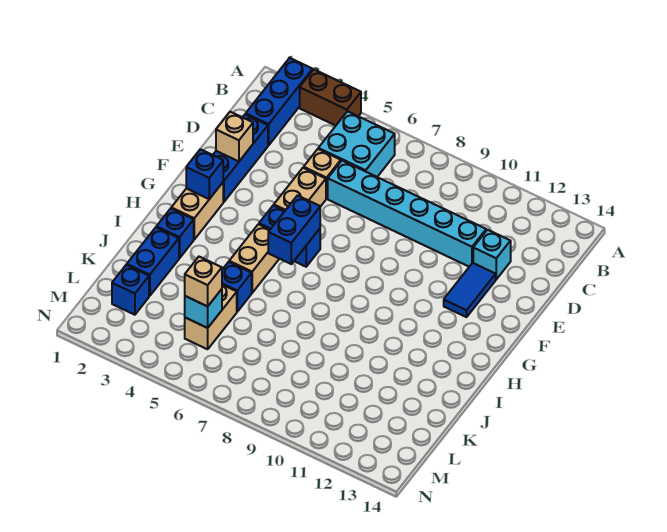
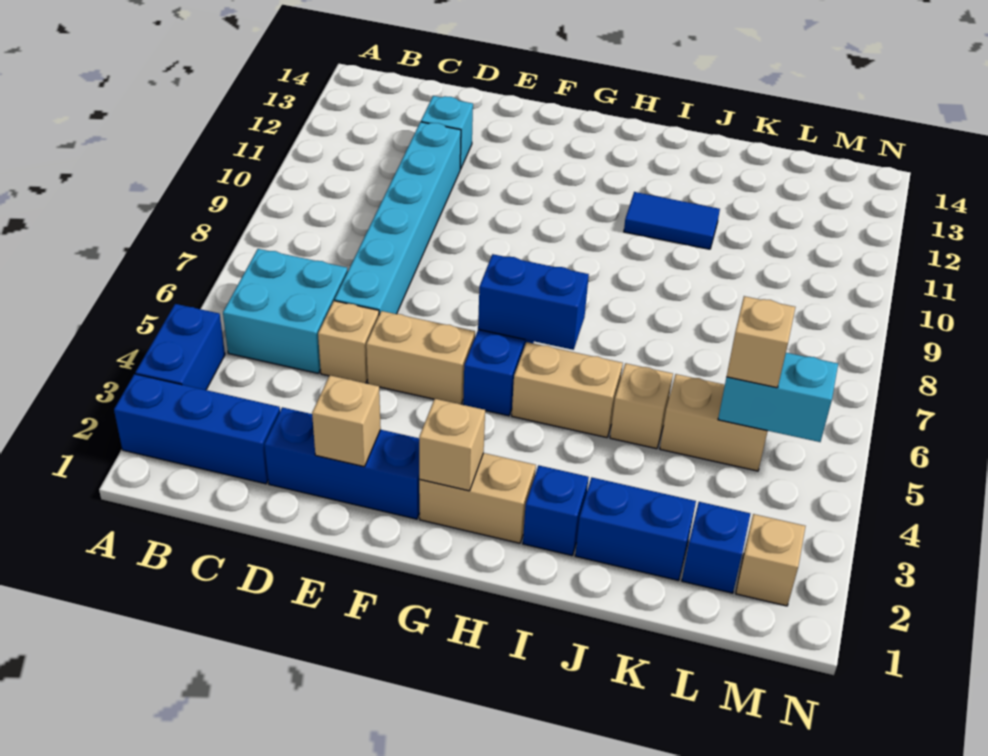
brown 1x2 brick [300,70,361,126] -> blue 1x2 brick [135,304,225,390]
blue 1x2 tile [444,263,496,317] -> blue 1x2 tile moved to [624,192,720,249]
blue 1x1 brick [186,149,223,199] -> tan 1x1 brick [419,399,485,491]
blue 1x1 brick [222,262,252,312] -> tan 1x1 brick [610,363,673,449]
cyan 1x1 brick [185,289,222,328] -> cyan 1x2 brick [718,353,838,442]
none -> tan 1x1 brick [736,514,806,606]

